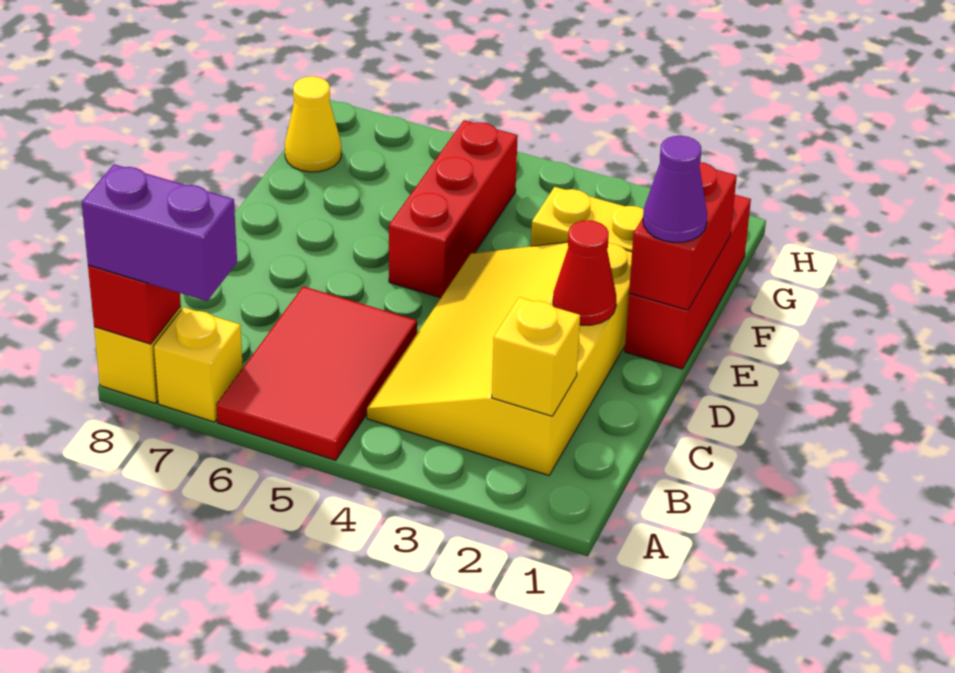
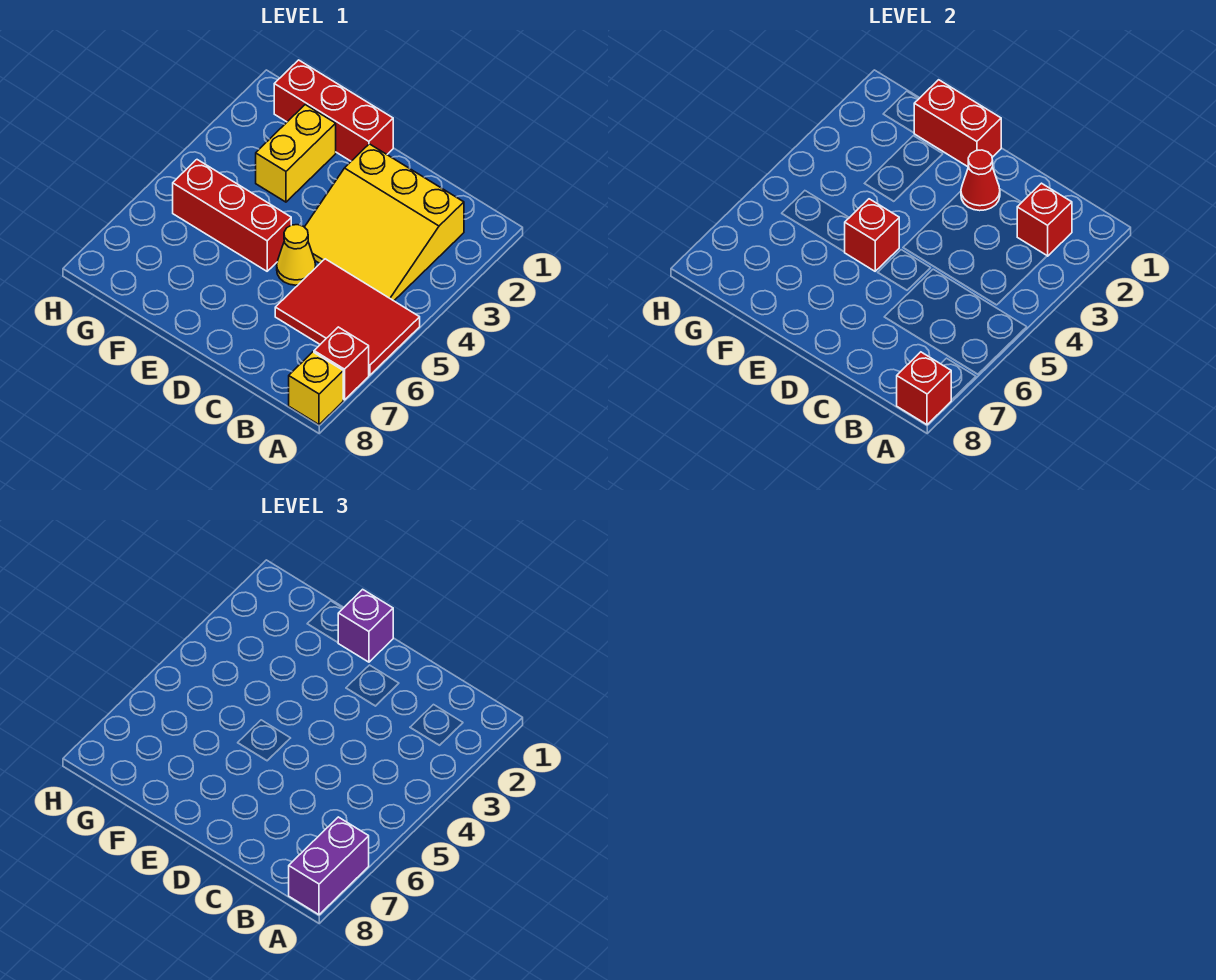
yellow 1x1 brick [154,307,243,422] -> red 1x1 brick [314,327,369,400]
yellow 3x4 slope [367,242,632,475] -> yellow 3x3 slope [305,144,464,301]
yellow 1x1 brick [492,297,580,416] -> red 1x1 brick [1017,183,1072,256]
purple 1x1 cone [643,136,707,242] -> purple 1x1 brick [338,589,393,662]
none -> red 1x1 brick [845,199,899,271]
yellow 1x1 cone [285,76,341,172] -> yellow 1x1 cone moved to [277,225,316,285]

